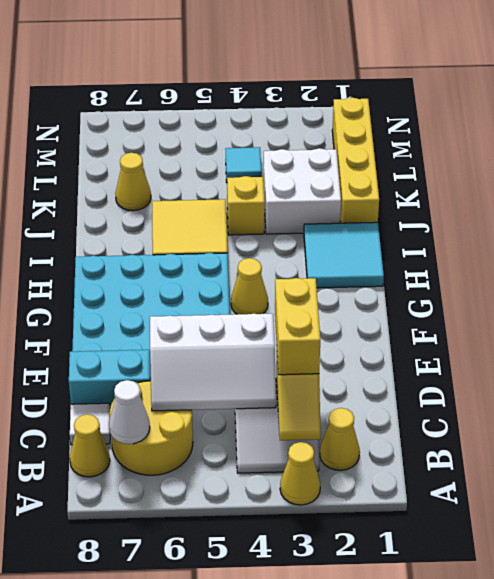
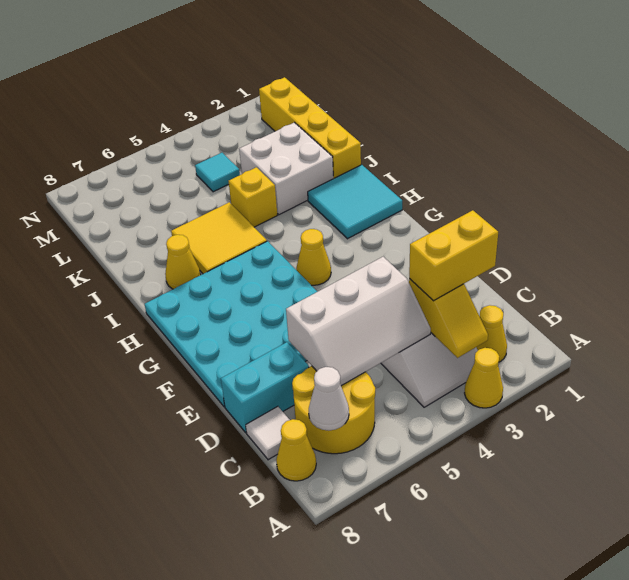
yellow 1x2 brick [275,278,320,375] -> yellow 1x2 brick turned to [409,210,498,301]
yellow 1x1 cone [115,153,151,211] -> yellow 1x1 cone moved to [165,235,200,289]

